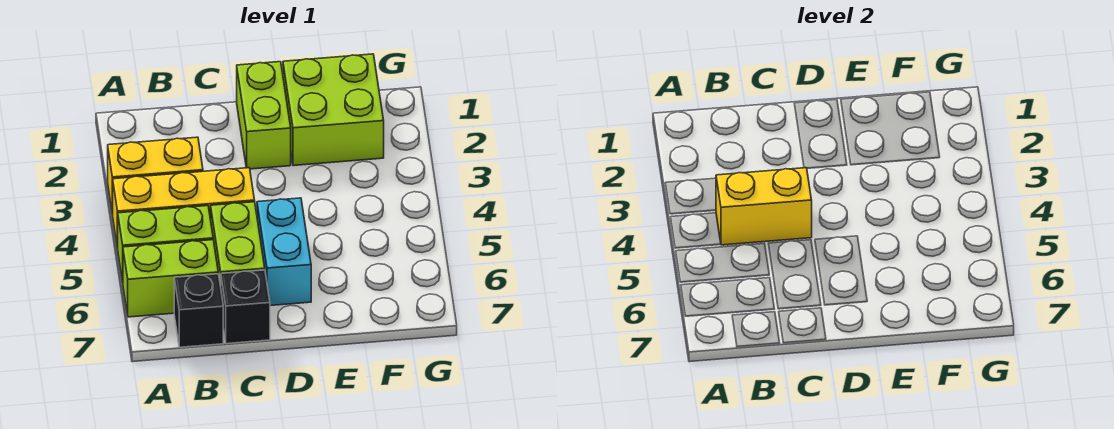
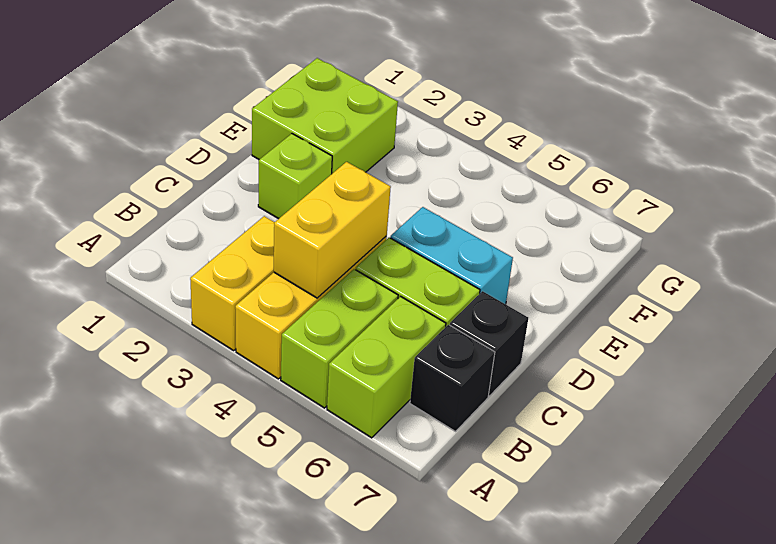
lime 1x2 brick [237,62,291,169] -> lime 1x1 brick [258,134,332,219]

